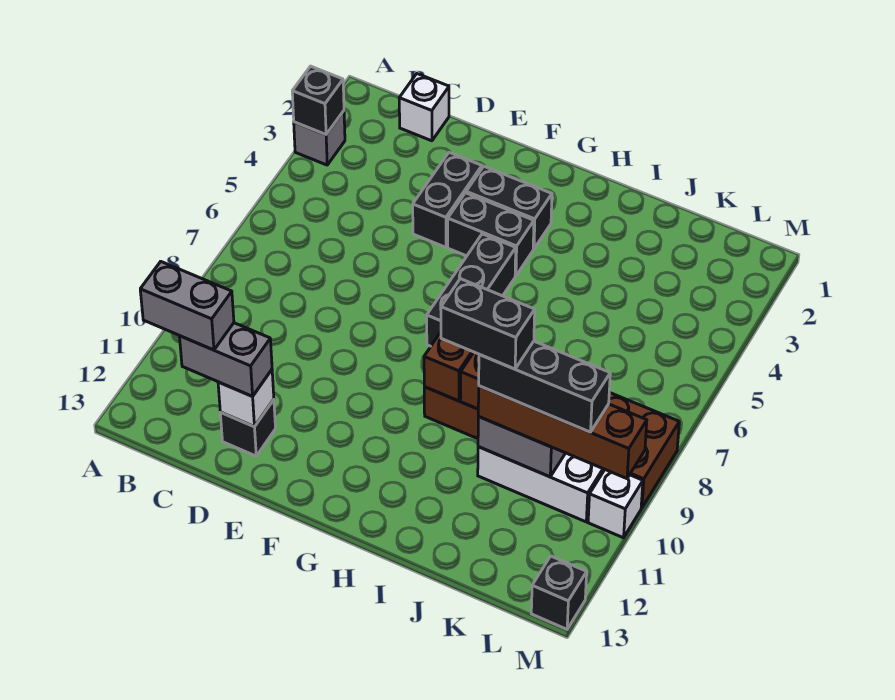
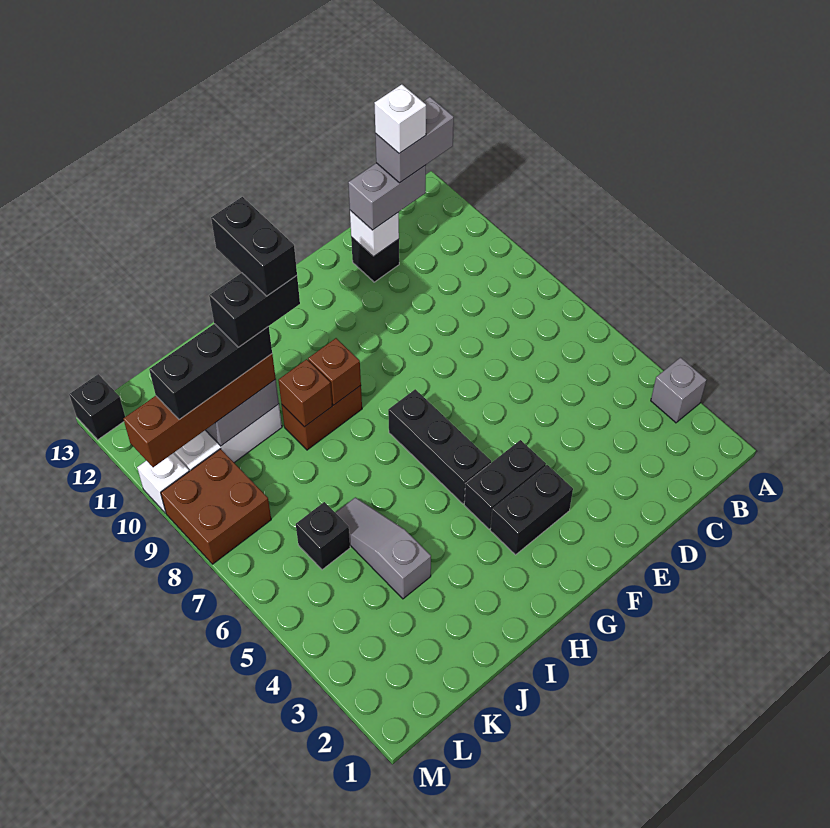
black 1x1 brick [292,66,344,135] -> black 1x1 brick moved to [296,502,350,570]
white 1x1 brick [399,74,449,141] -> white 1x1 brick moved to [375,84,426,154]
black 1x2 brick [413,153,482,247] -> black 1x2 brick moved to [211,197,297,296]
none -> grey 1x3 slope [335,497,431,599]

